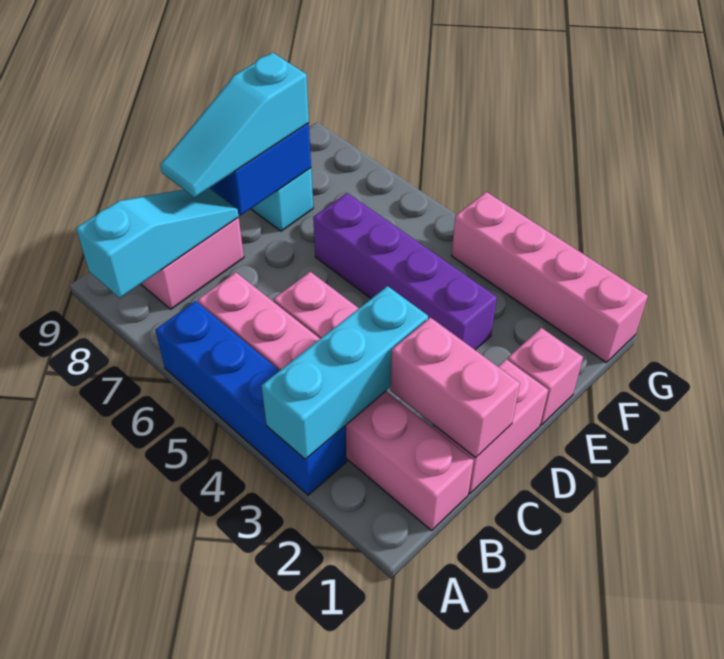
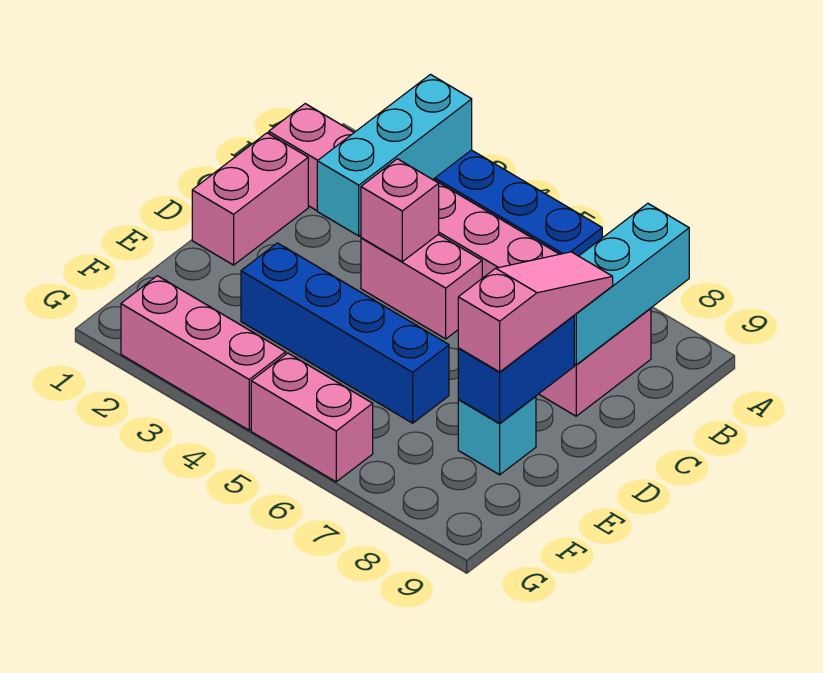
cyan 1x3 slope [76,188,239,298] -> cyan 1x3 brick [574,203,689,365]
pink 1x2 brick [390,317,520,458] -> pink 1x2 brick moved to [251,353,373,482]
cyan 1x3 slope [160,52,309,198] -> pink 1x3 slope [458,252,613,372]
pink 1x1 brick [508,328,583,425] -> pink 1x1 brick moved to [361,159,439,262]
purple 1x4 brick [313,193,497,350] -> blue 1x4 brick [241,243,449,423]
pink 1x4 brick [452,192,648,362] -> pink 1x3 brick [121,276,286,430]

